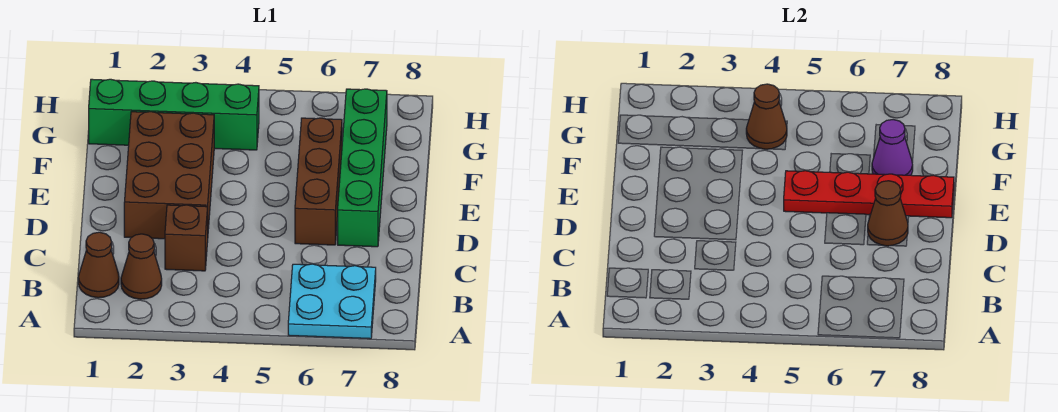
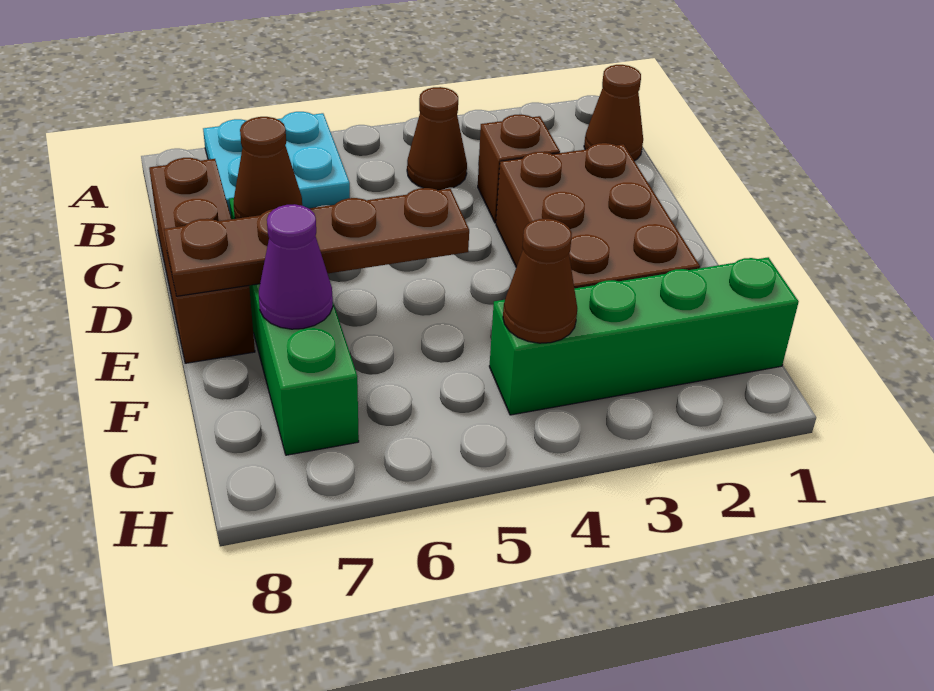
brown 1x1 cone [121,234,162,299] -> brown 1x1 cone moved to [407,87,467,190]
brown 1x3 brick [295,118,342,245] -> brown 1x3 brick moved to [149,158,255,363]
red 1x4 plate [784,171,954,218] -> brown 1x4 plate [164,188,469,296]

